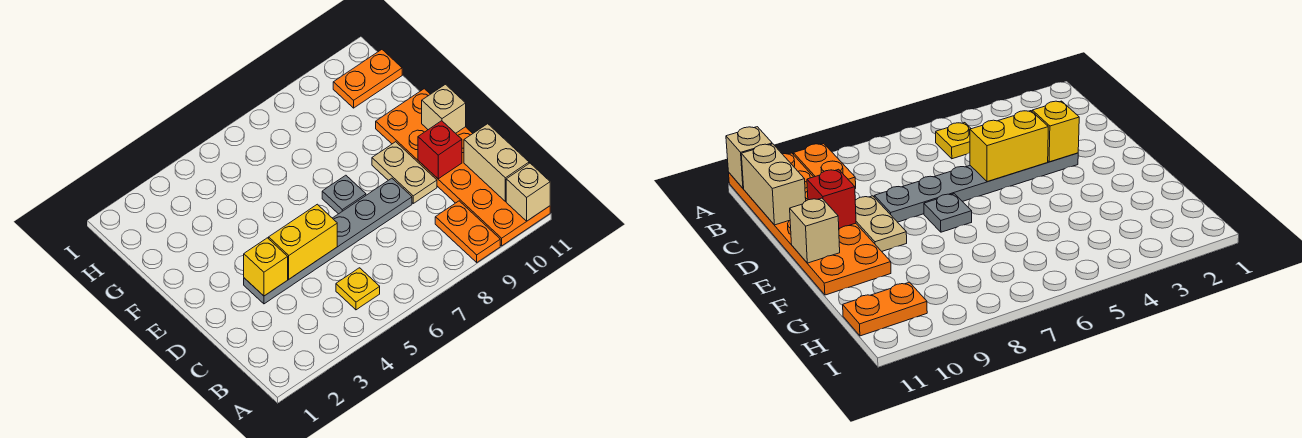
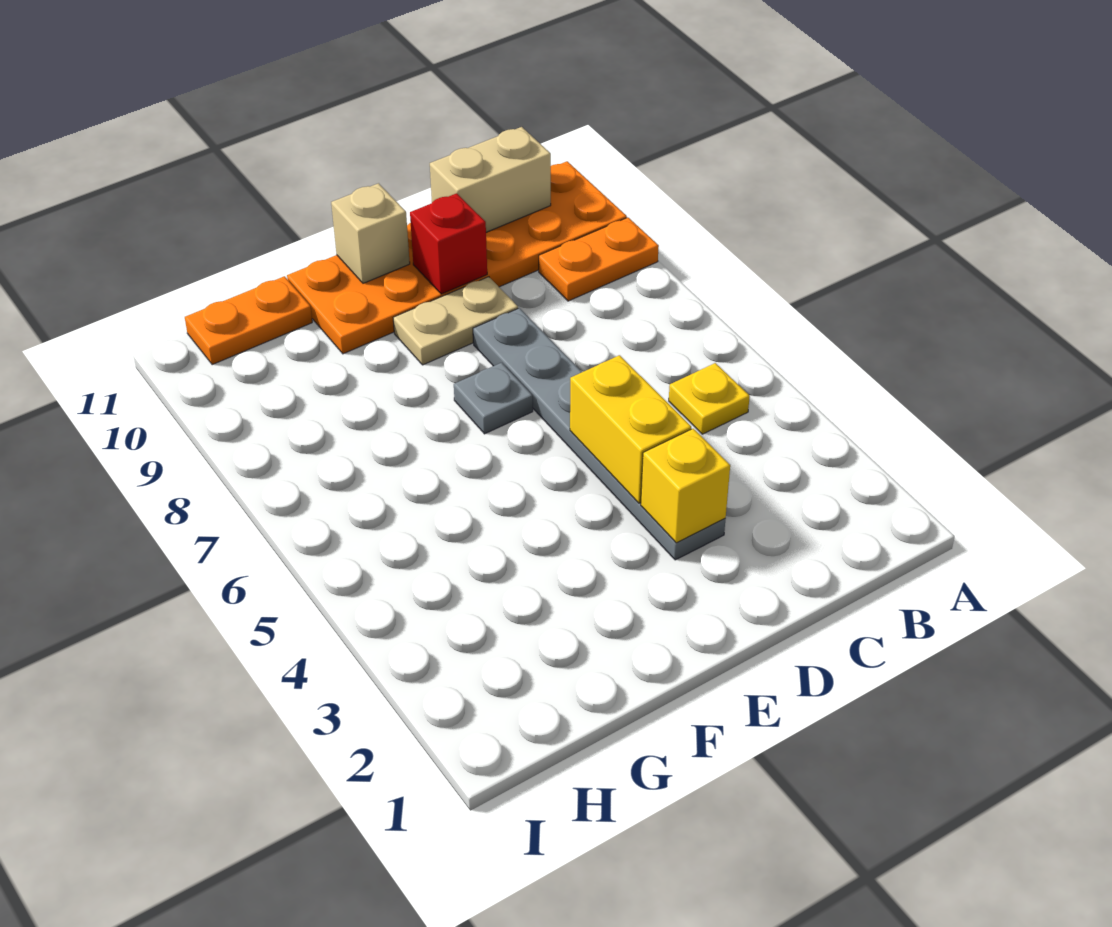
tan 1x1 brick [506,163,550,221] -> none
orange 1x2 plate [333,50,402,108] -> orange 1x2 plate turned to [185,276,312,365]

